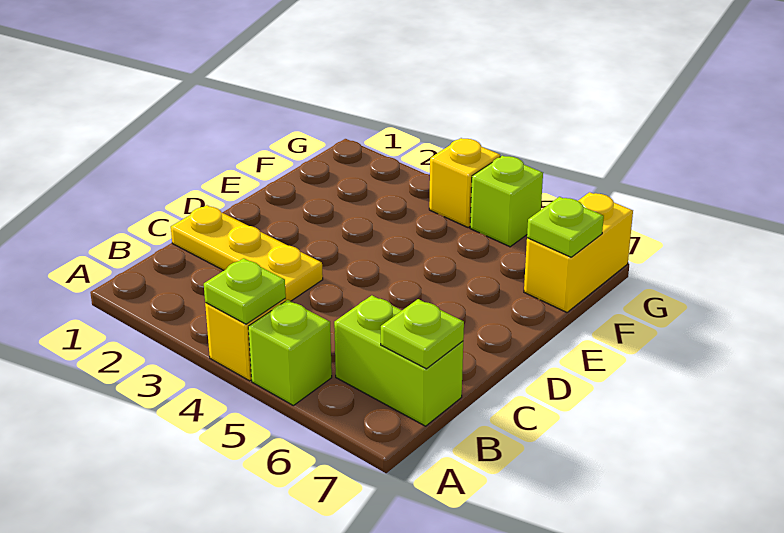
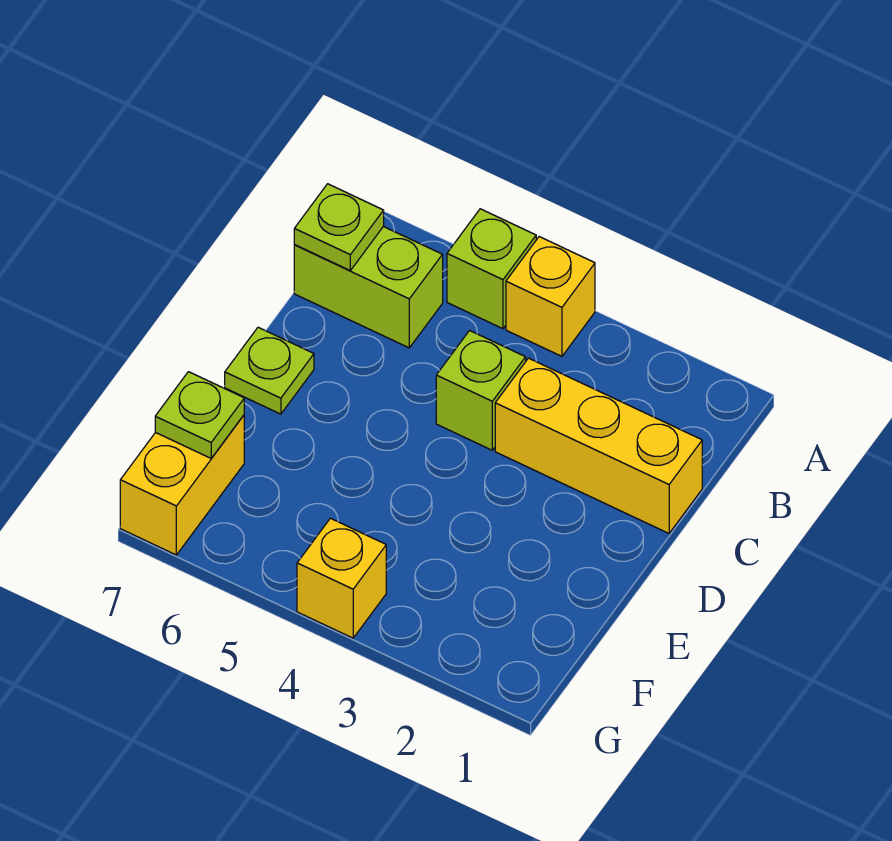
lime 1x1 plate [204,258,286,324] -> lime 1x1 plate moved to [225,327,314,414]
yellow 1x3 plate [171,205,323,301] -> yellow 1x3 brick [495,358,702,533]
lime 1x1 brick [470,156,543,247] -> lime 1x1 brick moved to [436,331,526,450]

